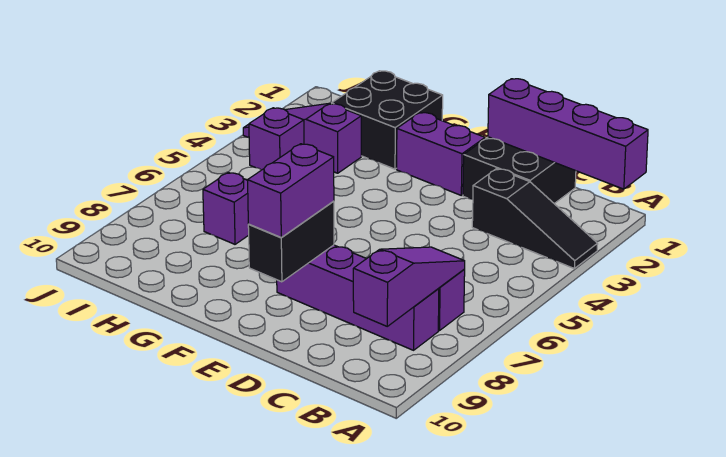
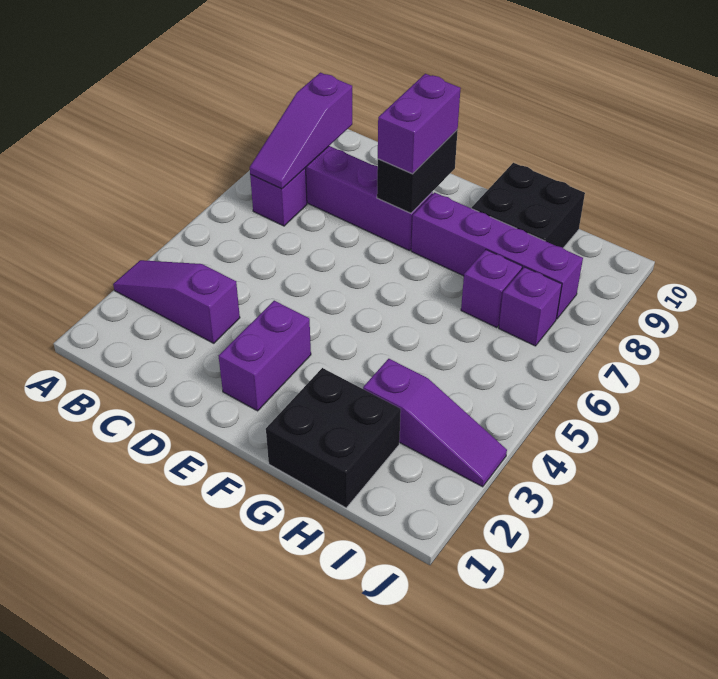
purple 1x4 brick [488,79,648,189] -> purple 1x4 brick moved to [411,192,583,319]
black 1x3 slope [472,169,598,268] -> purple 1x3 slope [113,260,240,343]
black 2x2 brick [463,137,576,204] -> black 2x2 brick moved to [472,163,585,248]
purple 1x2 brick [397,112,485,195] -> purple 1x2 brick turned to [219,301,311,411]
purple 1x1 brick [249,108,304,170] -> purple 1x1 brick moved to [499,267,562,346]

